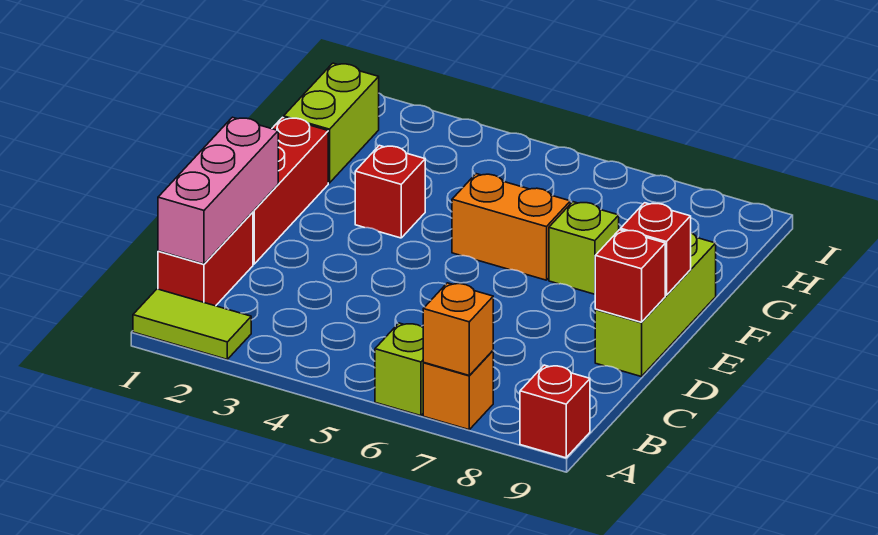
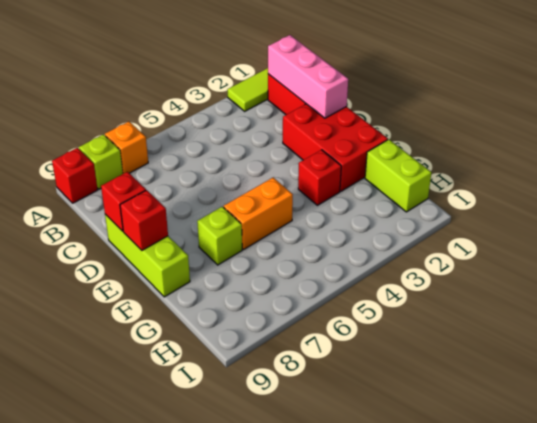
lime 1x1 brick [375,323,424,416] -> lime 1x1 brick moved to [79,134,123,189]
orange 1x1 brick [423,283,493,376] -> none
red 1x3 brick [253,117,328,264] -> red 2x3 brick [283,104,388,191]

